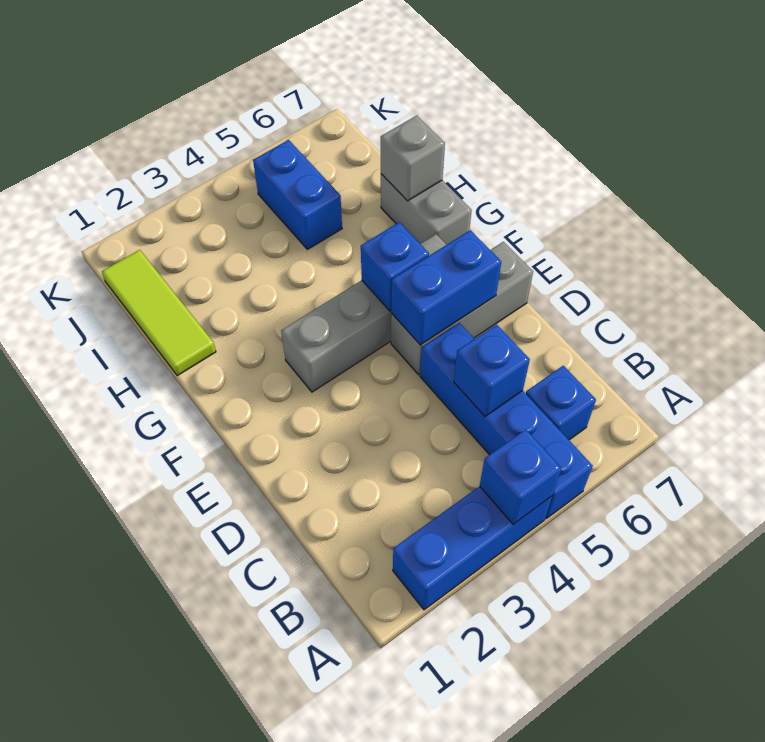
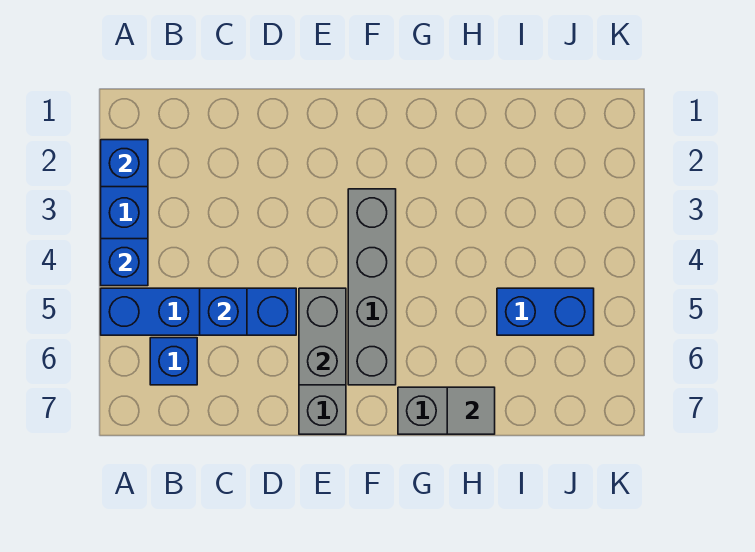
blue 1x2 brick [391,230,501,345] -> grey 1x2 brick [299,288,346,385]
blue 1x1 brick [361,222,429,311] -> blue 1x1 brick moved to [101,140,148,187]
lime 1x3 tile [102,250,216,376] -> none
grey 1x1 brick [381,116,445,201] -> grey 1x1 tile [447,387,495,434]

